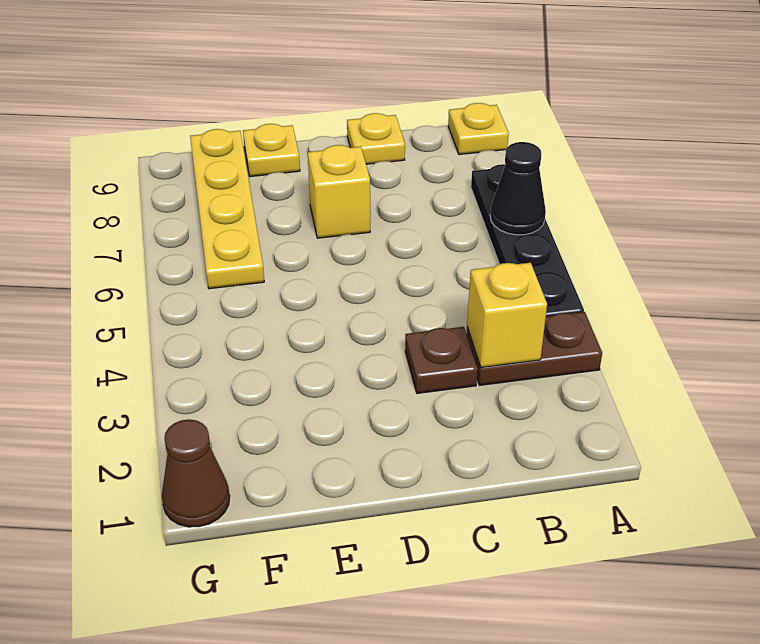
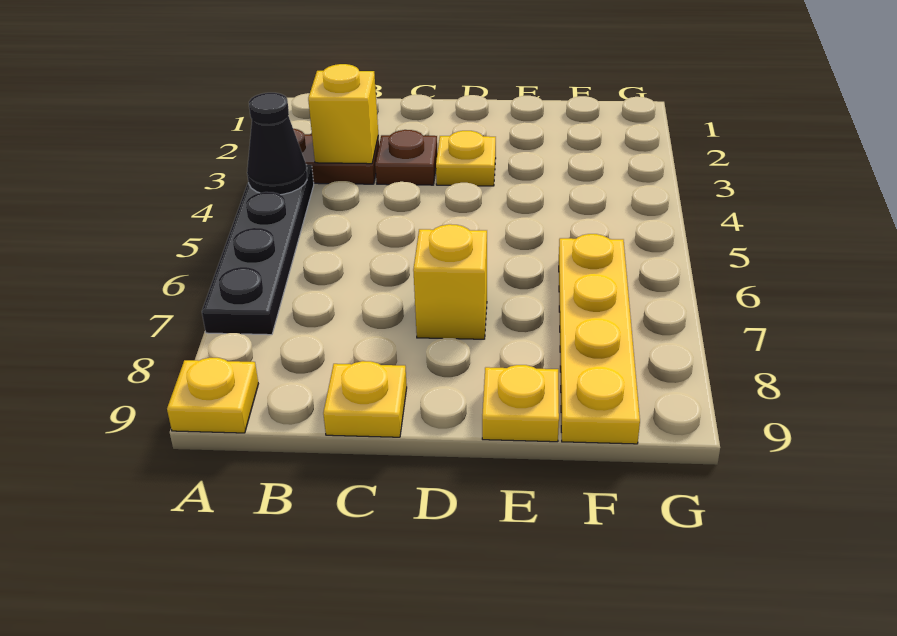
black 1x1 cone [490,142,546,235] -> black 1x1 cone moved to [247,93,307,195]
none -> yellow 1x1 plate [436,131,496,186]
brown 1x1 cone [162,419,230,527] -> none

